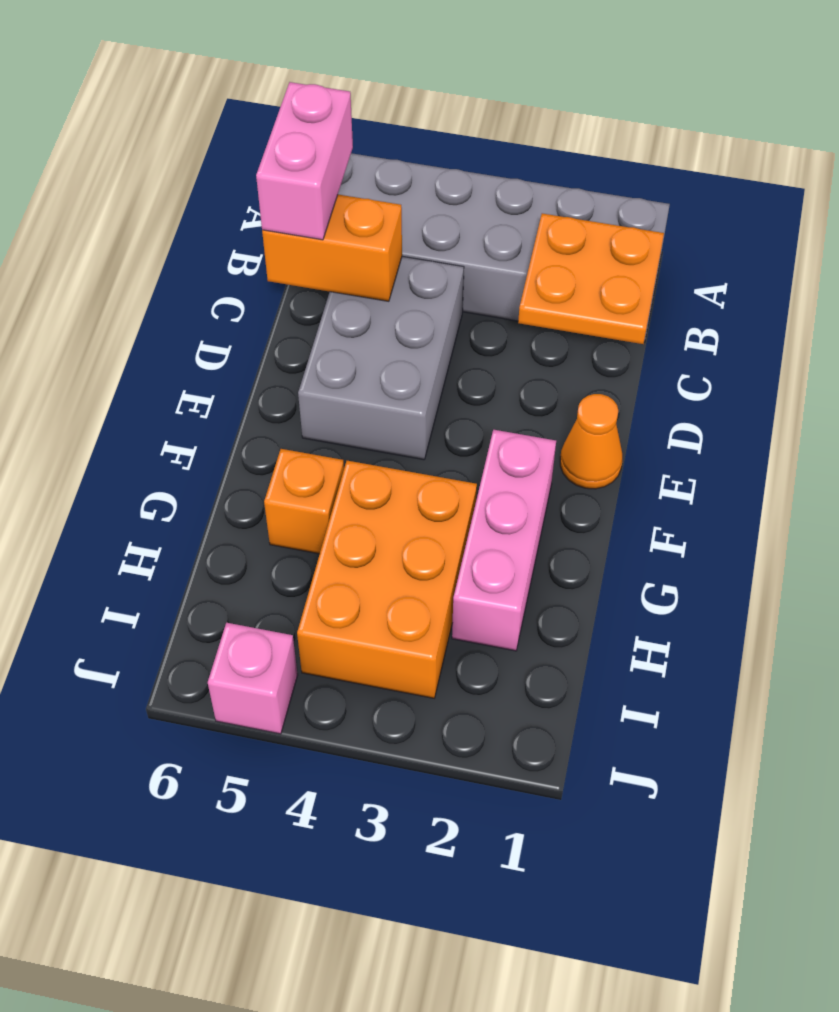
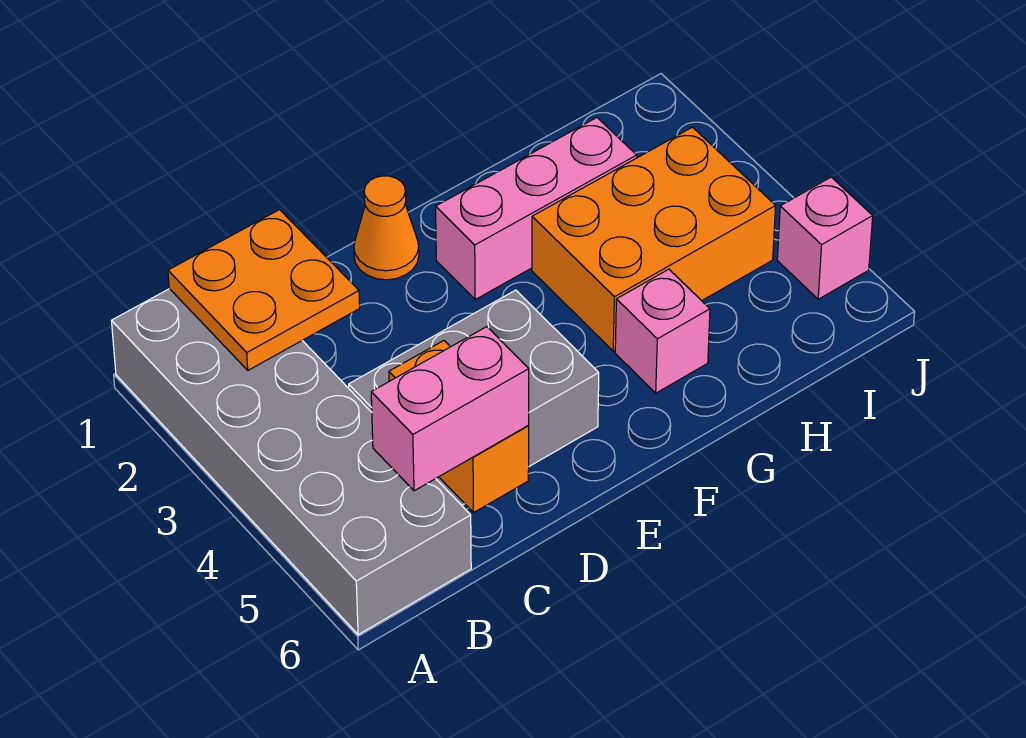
orange 1x1 brick [264,449,344,554] -> pink 1x1 brick [615,269,710,393]

